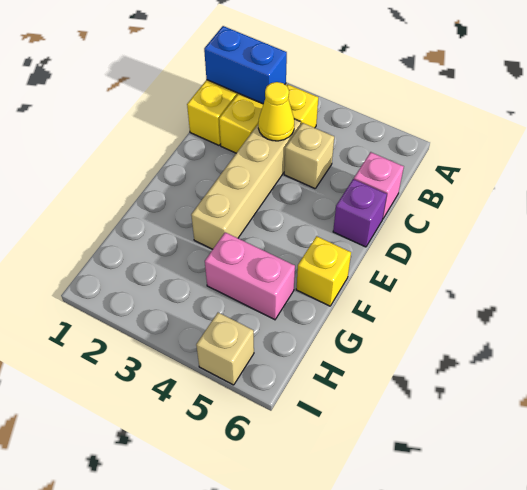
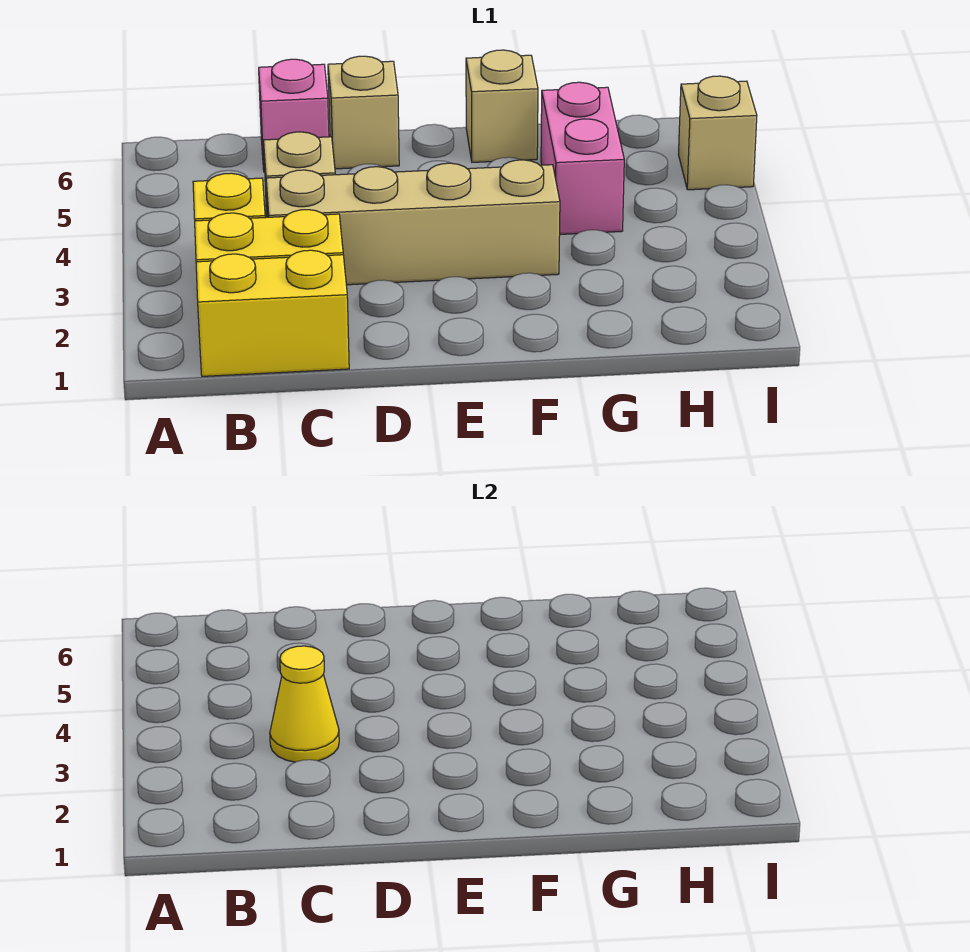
blue 1x2 brick [204,26,287,104] -> none
purple 1x1 brick [333,179,387,247] -> tan 1x1 brick [328,56,399,169]
yellow 1x1 brick [296,236,351,306] -> tan 1x1 brick [466,50,538,162]

